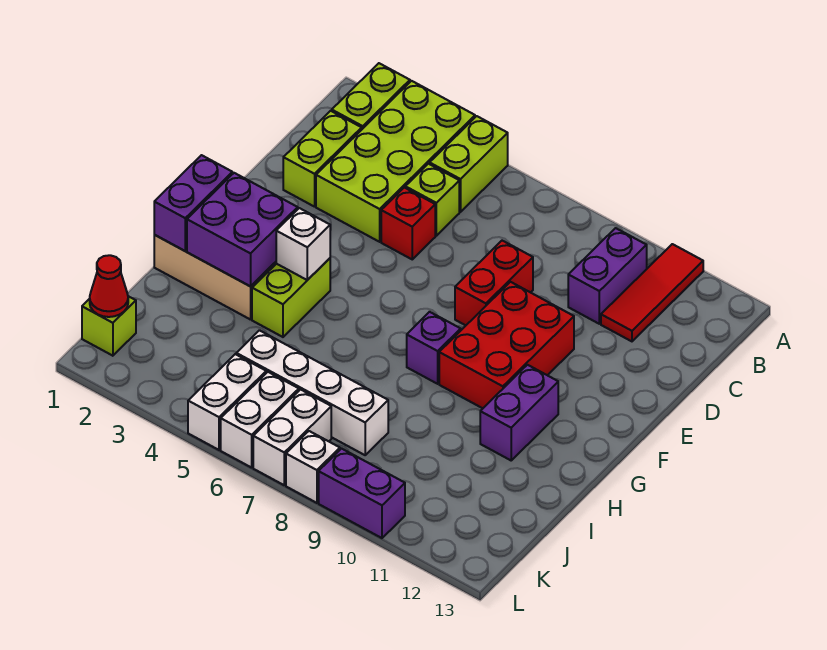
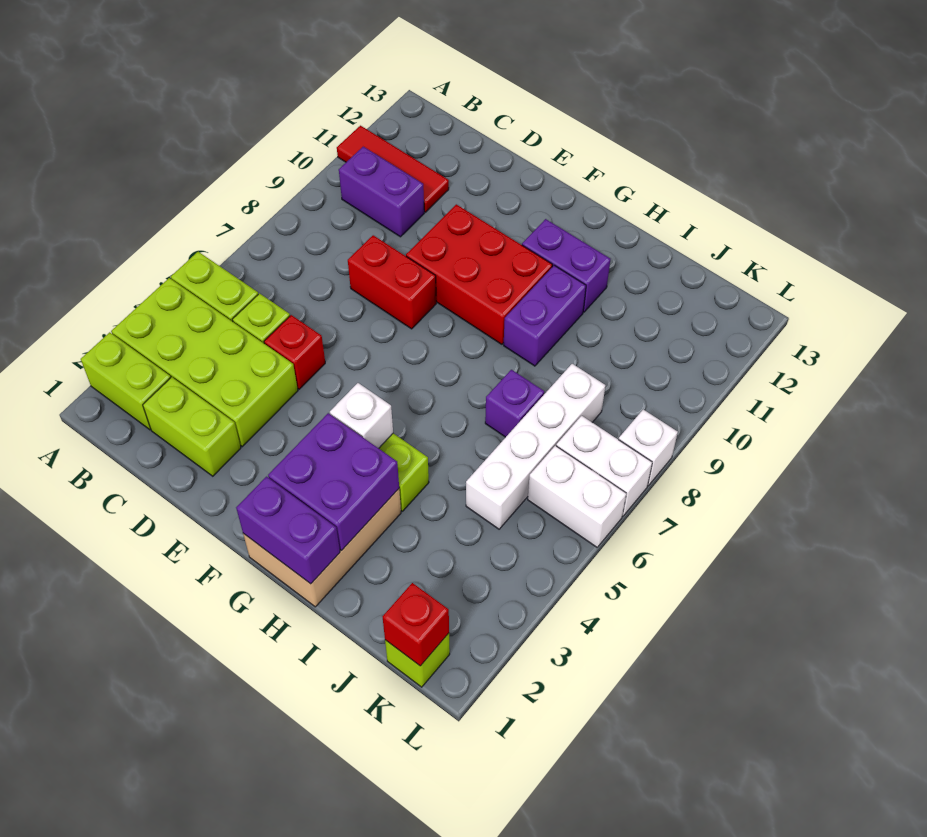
purple 1x1 brick [407,312,461,384] -> purple 1x1 brick moved to [485,370,544,437]
red 1x1 cone [90,255,128,317] -> red 1x1 brick [383,583,449,666]
white 1x2 brick [188,354,266,450] -> none
purple 1x2 brick [319,449,405,538] -> purple 1x2 brick moved to [504,265,586,366]

